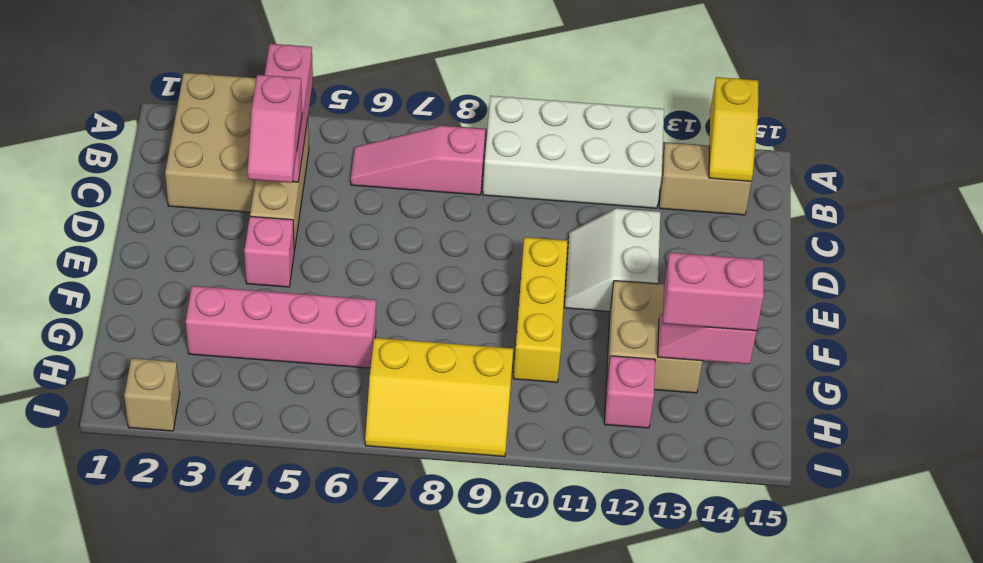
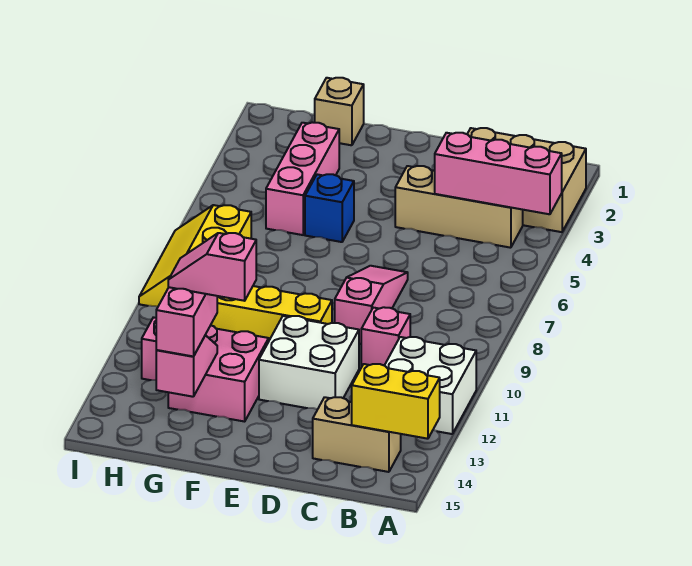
white 2x4 brick [483,96,664,208] -> white 2x2 brick [384,337,476,434]
yellow 1x2 slope [709,77,758,181] -> yellow 1x2 brick [352,364,440,439]
pink 1x3 slope [351,126,485,195] -> pink 1x3 slope moved to [335,266,408,344]
tan 1x2 brick [659,143,751,215] -> tan 1x2 brick turned to [313,397,401,472]
pink 1x2 slope [248,75,302,183] -> pink 1x2 slope moved to [168,233,256,301]
white 2x2 slope [564,208,660,311] -> white 2x2 brick [259,316,359,409]
pink 1x1 brick [244,216,294,287] -> pink 1x1 brick moved to [361,307,410,367]
none -> blue 1x1 brick [305,174,354,242]
tan 2x2 brick [606,281,703,393] -> pink 2x2 brick [168,325,269,422]
pink 1x4 brick [186,286,376,368] -> pink 1x3 brick [266,122,339,235]
tan 1x1 brick [124,358,180,431] -> tan 1x1 brick moved to [315,78,364,145]

